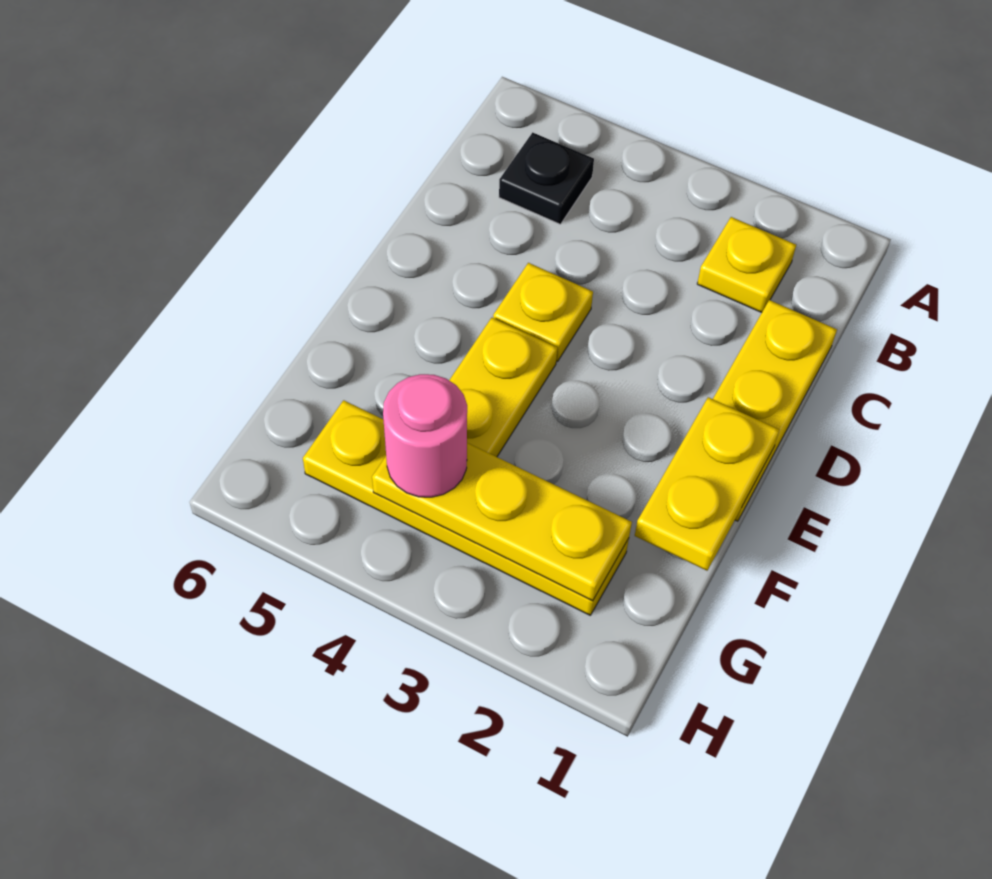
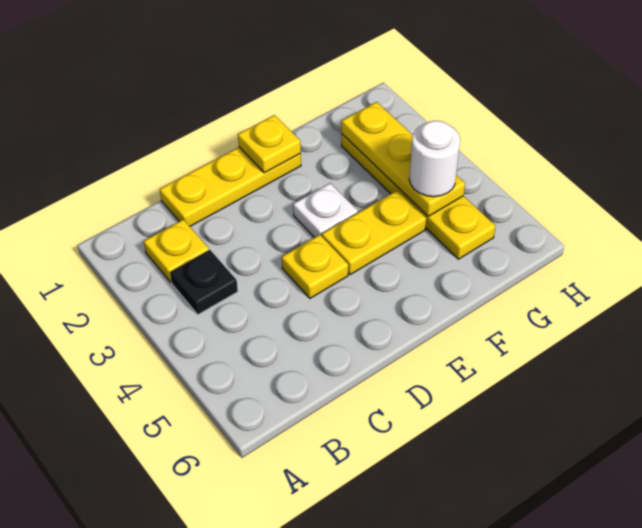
black 1x1 plate [499,132,594,224] -> black 1x1 plate moved to [170,250,238,314]
yellow 1x2 plate [635,397,779,571] -> yellow 1x1 plate [238,115,301,173]
none -> white 1x1 plate [293,183,358,238]
pink 1x1 round brick [383,374,467,497] -> white 1x1 round brick [409,121,460,197]

